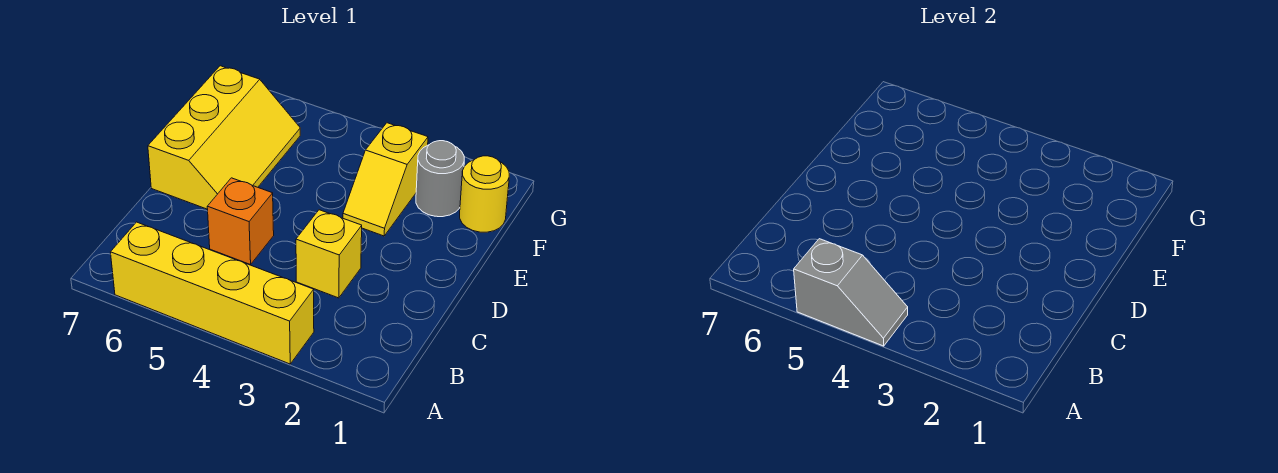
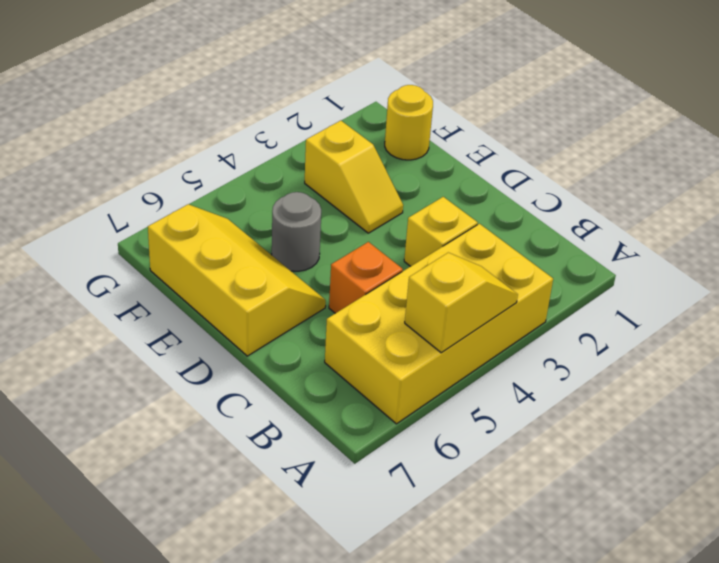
yellow 1x4 brick [111,222,314,364] -> yellow 2x4 brick [325,224,553,424]
grey 1x2 slope [794,239,908,346] -> yellow 1x2 slope [405,253,518,353]
grey 1x1 round brick [416,141,464,217] -> grey 1x1 round brick moved to [272,192,321,271]

